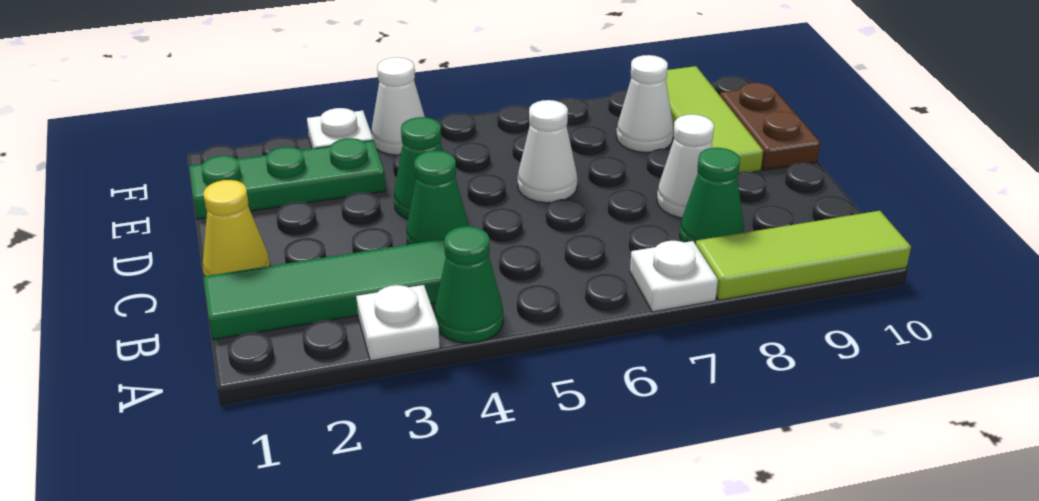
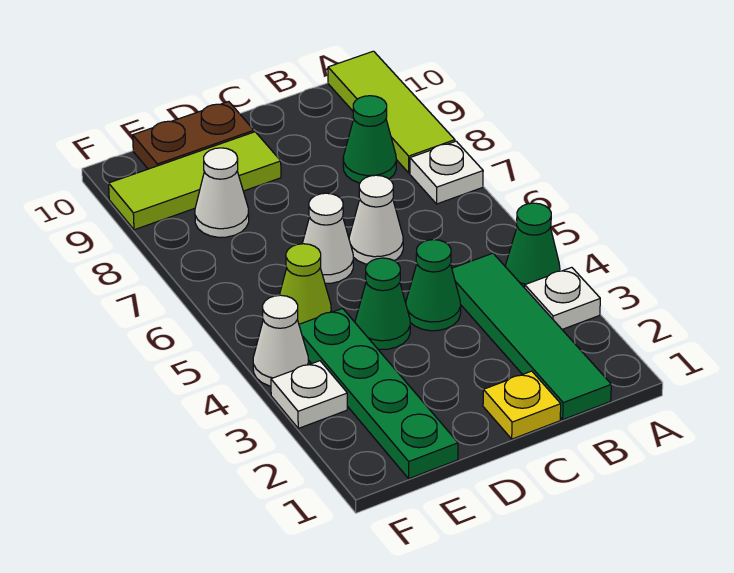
yellow 1x1 cone [203,180,270,276] -> yellow 1x1 plate [483,371,561,439]
white 1x1 cone [657,114,714,218] -> white 1x1 cone moved to [349,175,403,264]
green 1x3 plate [189,138,386,219] -> green 1x4 plate [299,308,458,478]
none -> lime 1x1 cone [280,244,331,324]

